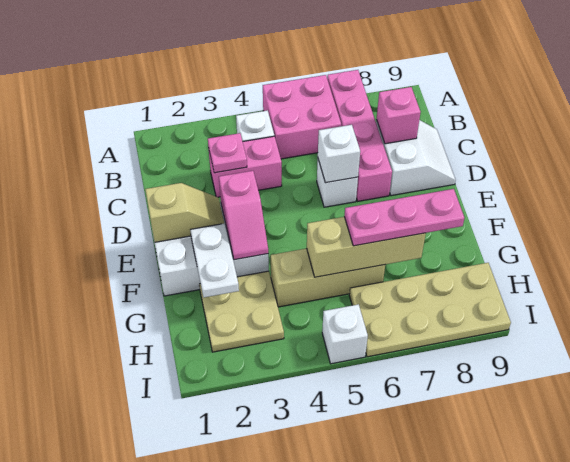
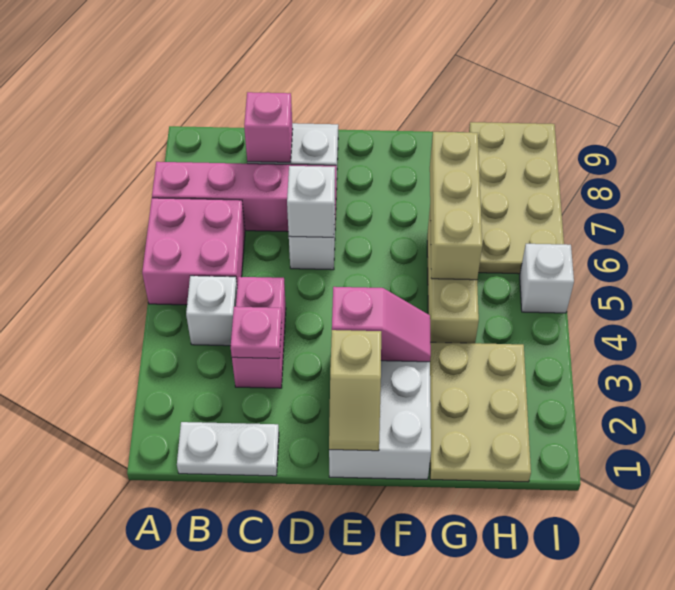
tan 1x2 slope [145,183,224,242] -> tan 1x2 slope turned to [329,330,381,451]
white 1x2 plate [190,223,239,297] -> white 1x2 plate moved to [177,422,279,476]
tan 2x2 plate [199,271,284,352] -> tan 2x3 plate [430,342,531,482]
pink 1x3 plate [344,189,464,246] -> none

